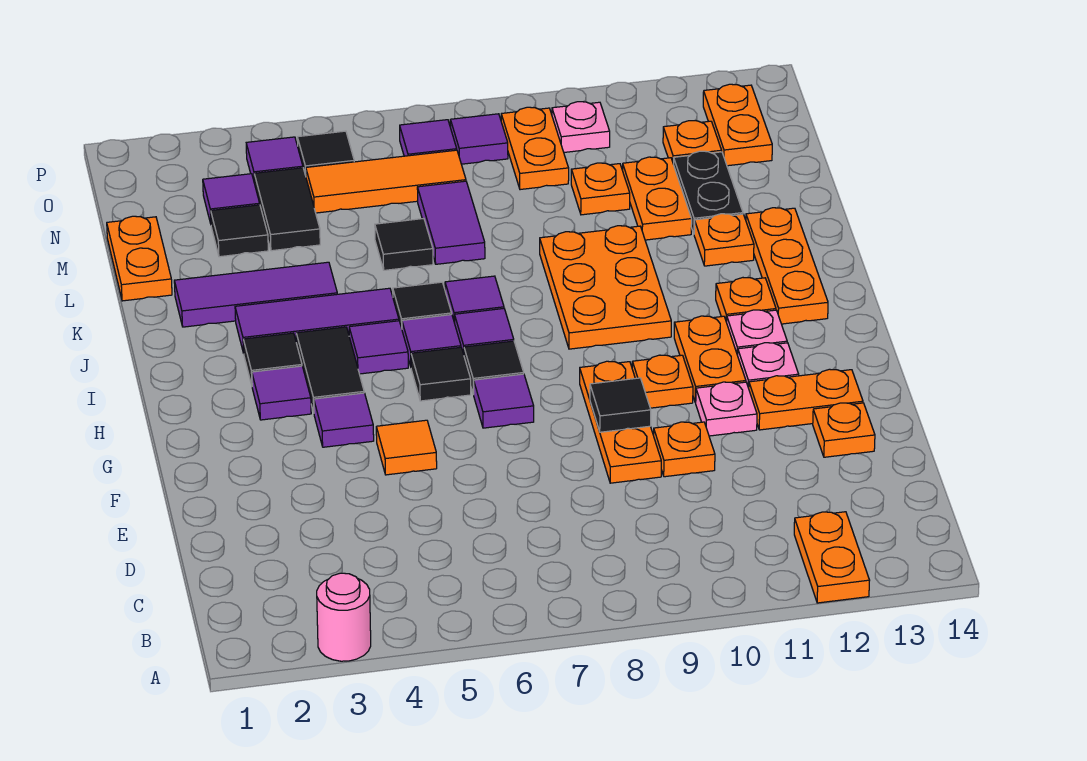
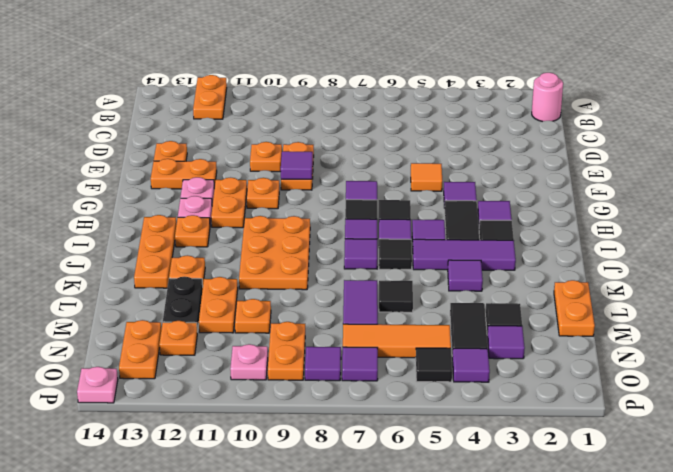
pink 1x1 round brick [317,573,371,661] -> pink 1x1 round brick moved to [532,73,563,122]
orange 1x3 plate [580,361,661,483] -> orange 1x2 plate [281,142,314,190]
black 1x1 tile [590,378,651,432] -> purple 1x1 tile [281,151,313,179]
pink 1x1 plate [695,382,757,436] -> pink 1x1 plate moved to [77,367,118,403]
purple 1x3 tile [174,262,337,327] -> purple 1x1 tile [448,260,483,291]

